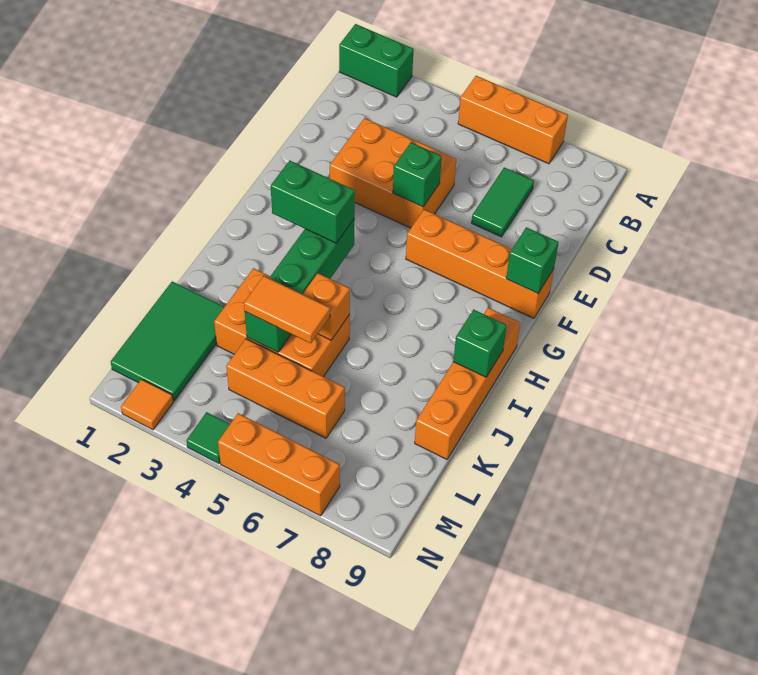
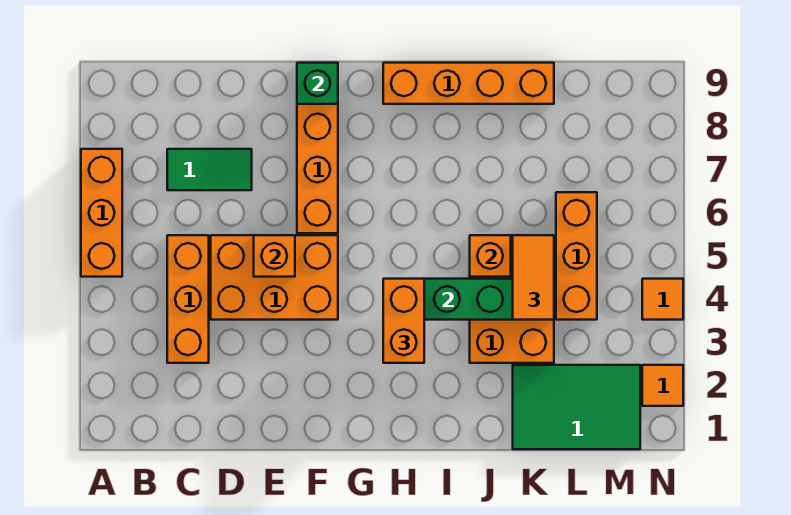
green 1x2 brick [339,24,414,97] -> none
orange 2x3 brick [330,118,457,228] -> orange 2x3 brick turned to [211,235,338,320]
green 1x1 brick [393,142,442,207] -> orange 1x1 brick [254,235,295,277]
green 1x2 brick [271,161,355,243] -> orange 1x2 brick [383,279,424,363]
green 1x1 brick [453,310,507,377] -> none
green 1x1 tile [186,412,230,464] -> orange 1x1 tile [642,279,683,320]
orange 1x3 brick [218,413,340,516] -> orange 1x3 brick moved to [167,235,209,363]

